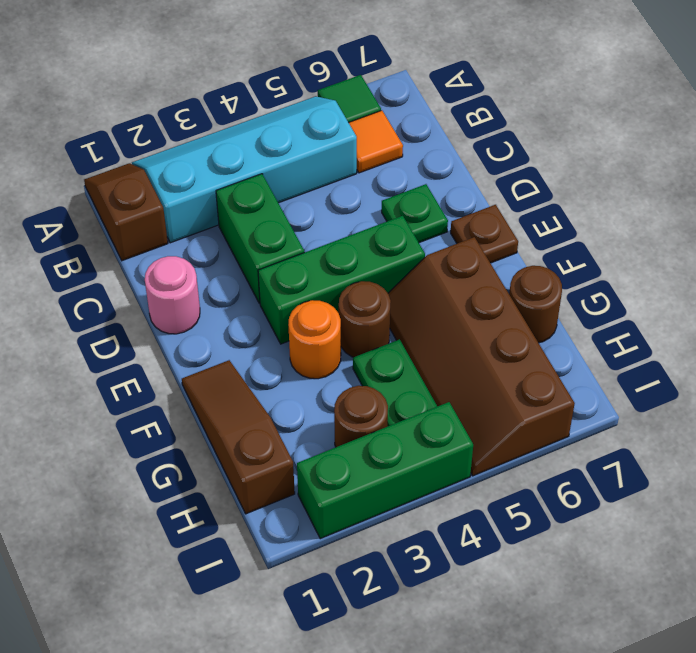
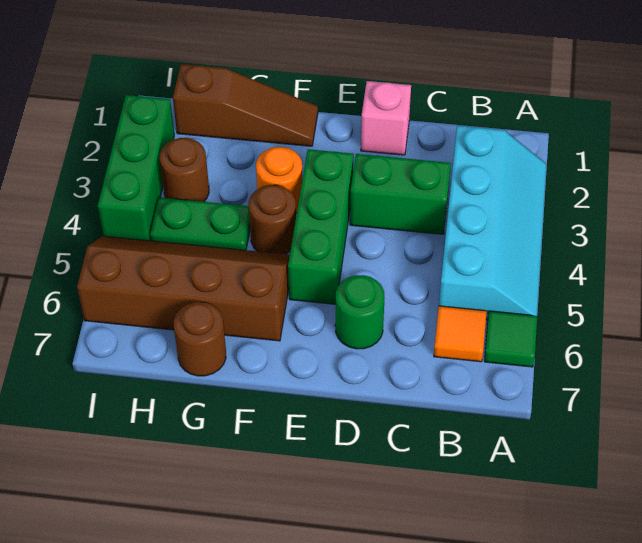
brown 1x2 slope [84,163,168,261] -> none
pink 1x1 round brick [145,256,200,334] -> pink 1x1 brick [361,81,411,155]
green 1x1 plate [382,184,448,243] -> green 1x1 round brick [335,275,385,349]
brown 1x1 plate [451,205,518,263] -> none

